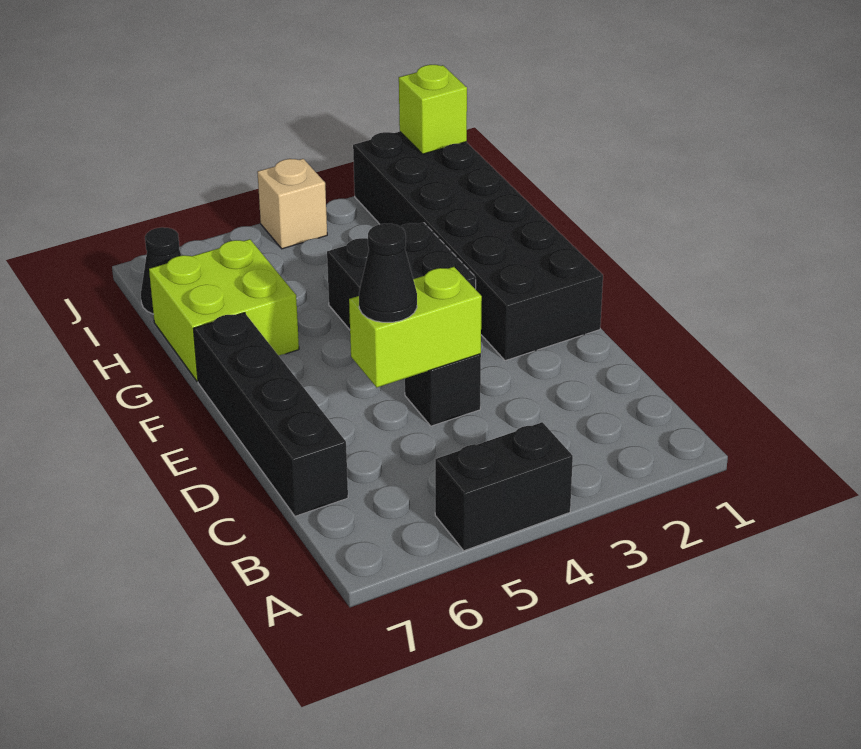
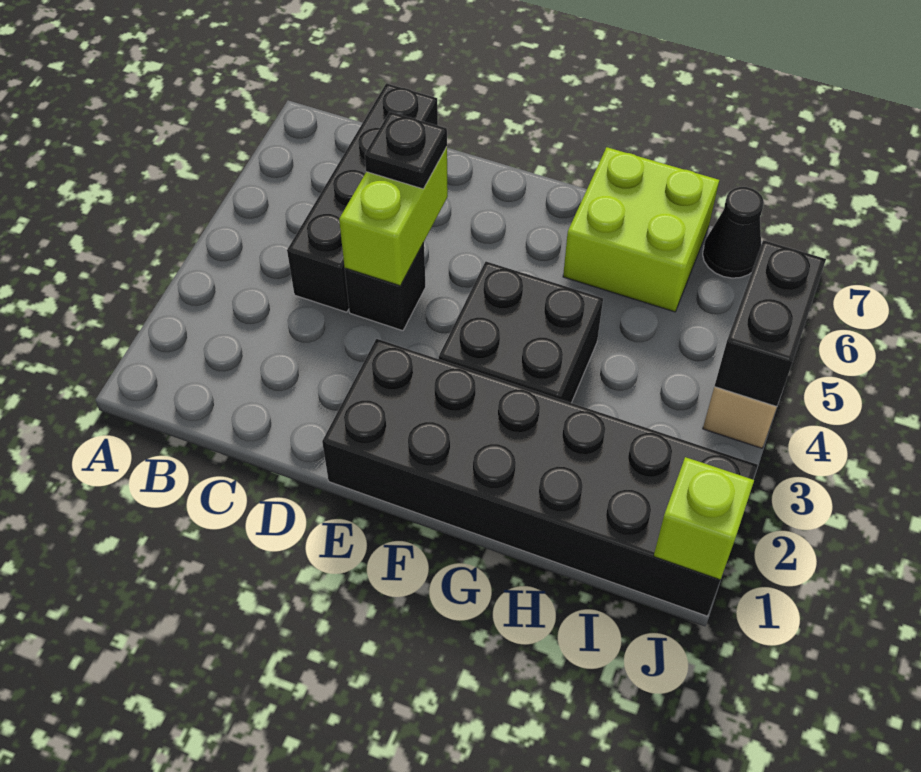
black 1x2 brick [435,422,573,551] -> black 1x2 brick moved to [714,240,826,407]
black 1x4 brick [193,313,348,516] -> black 1x4 brick turned to [287,83,438,312]
black 1x1 cone [359,224,417,322] -> black 1x1 plate [365,112,447,189]

